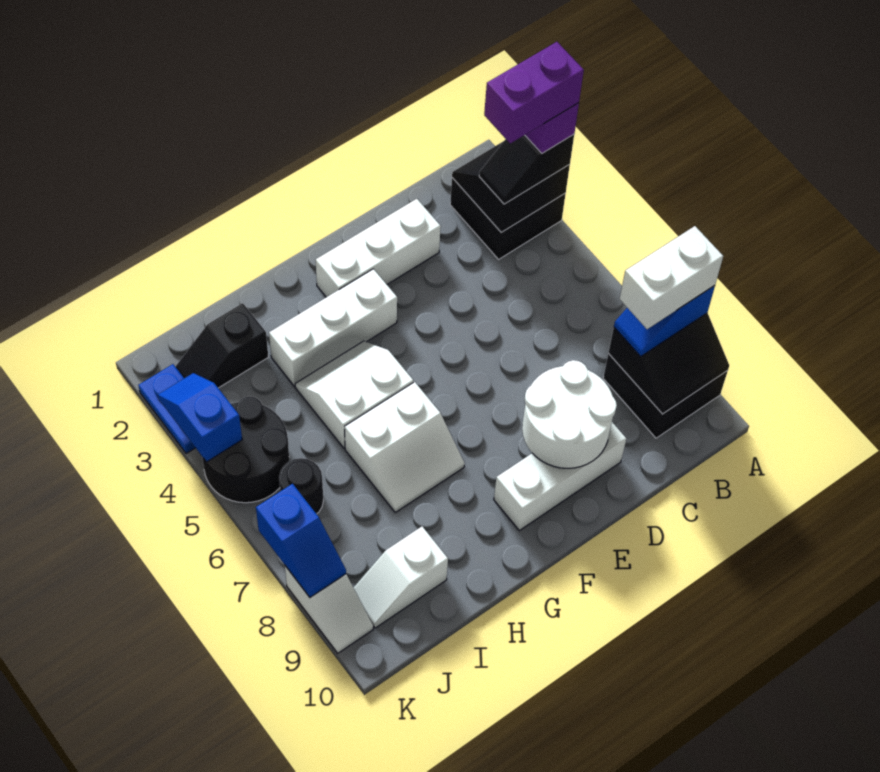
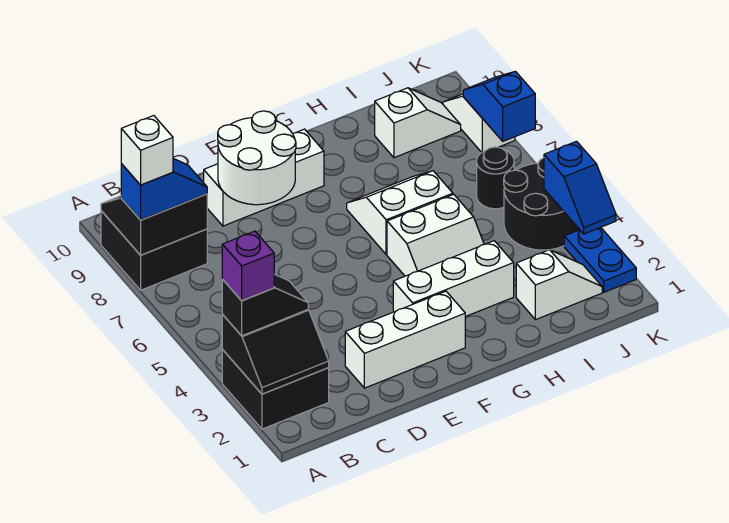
purple 1x2 brick [484,42,584,143] -> none
white 1x2 brick [620,226,723,329] -> white 1x1 brick [121,116,173,185]
black 1x2 slope [176,303,268,388] -> white 1x2 slope [516,250,602,320]

